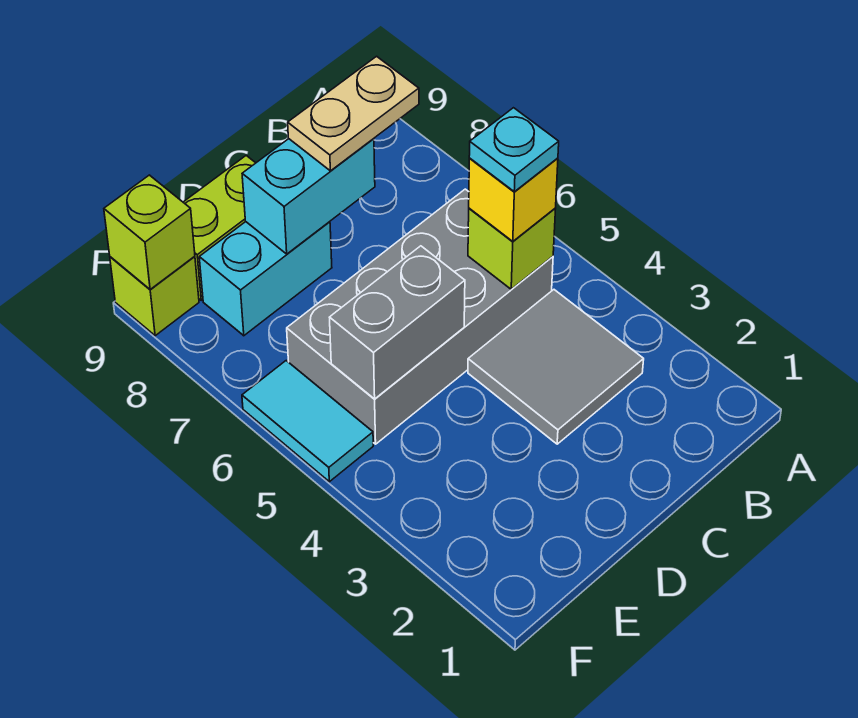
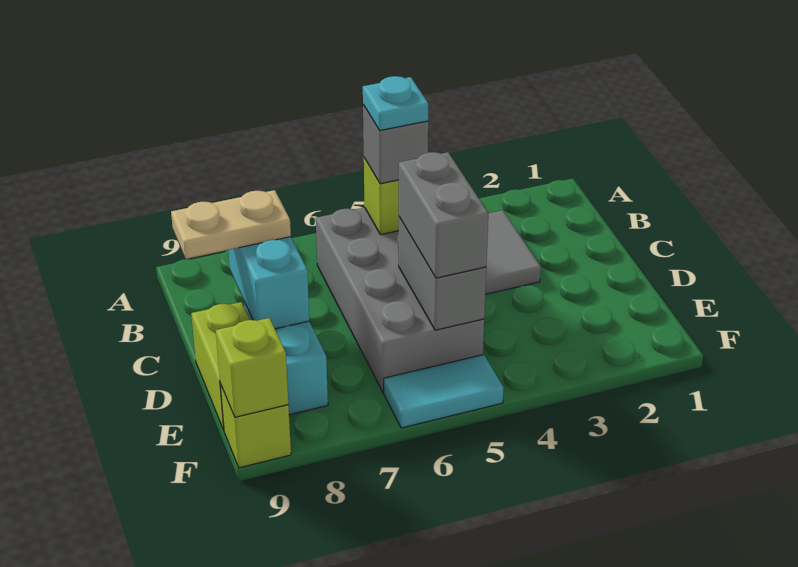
yellow 1x1 brick [469,158,558,241] -> grey 1x1 brick [363,105,428,184]
tan 1x2 plate [288,56,419,171] -> tan 1x2 plate turned to [171,190,291,259]
none -> grey 1x2 brick [399,152,488,278]

